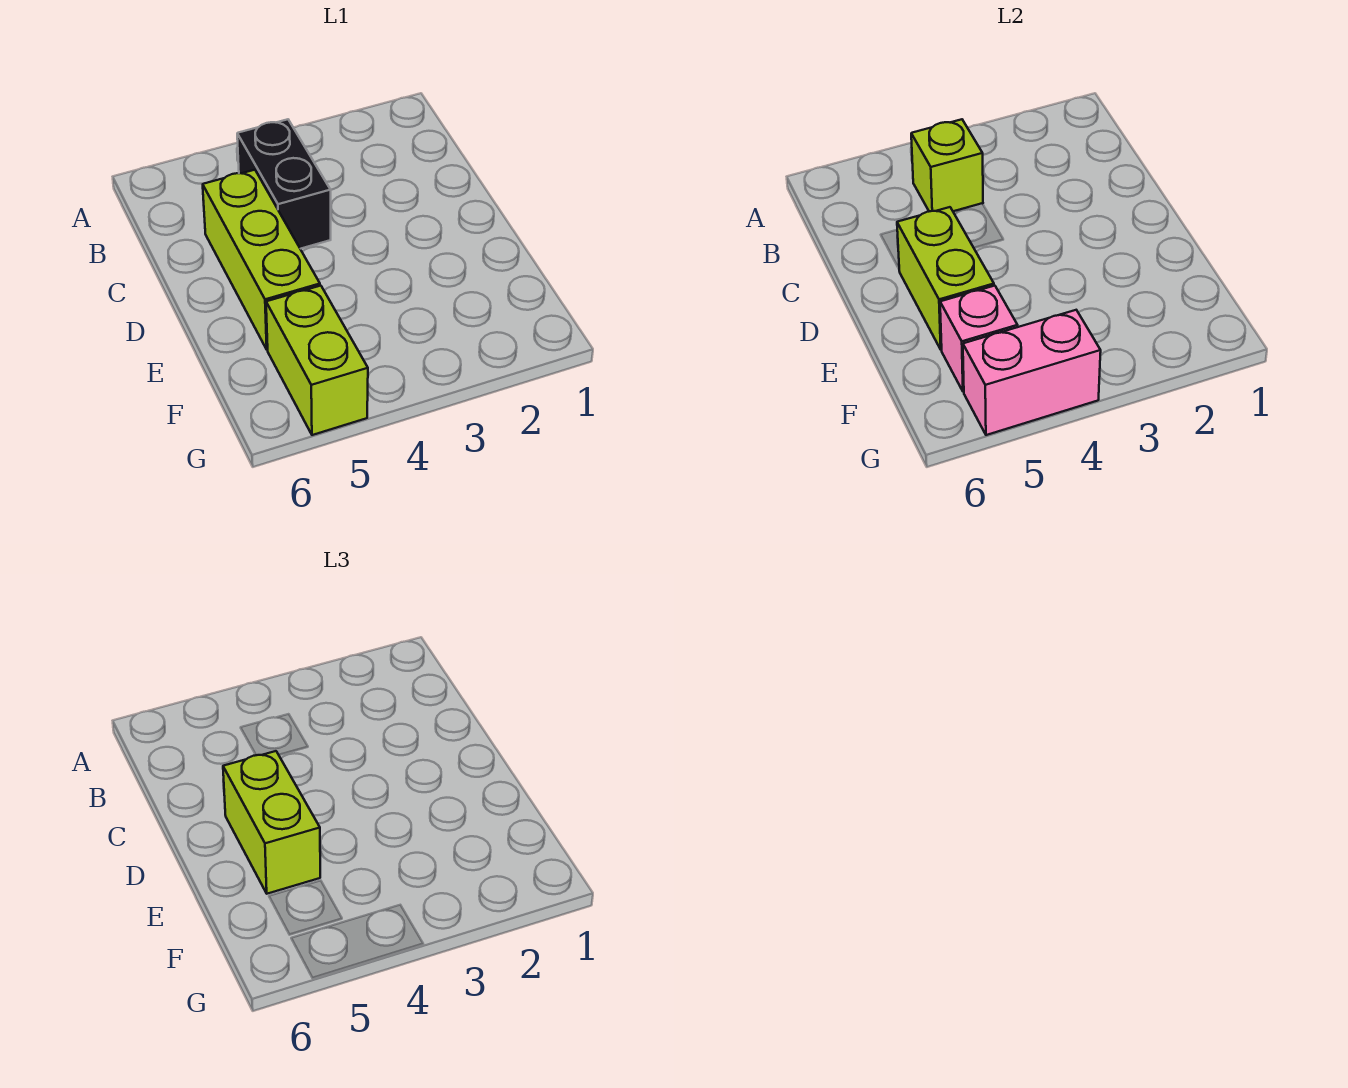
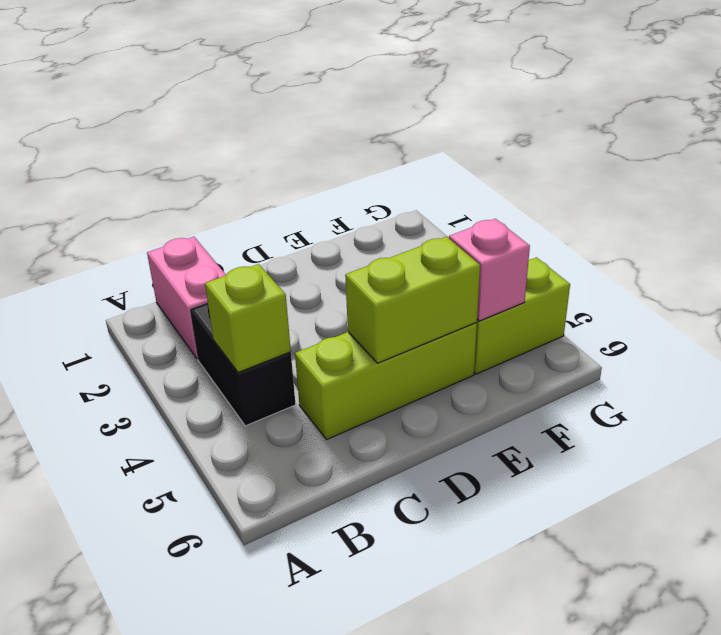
black 1x2 brick [237,119,331,249] -> black 1x2 brick turned to [190,303,296,426]
lime 1x2 brick [223,751,320,894] -> none
pink 1x2 brick [963,310,1101,435] -> pink 1x2 brick moved to [147,237,226,359]

